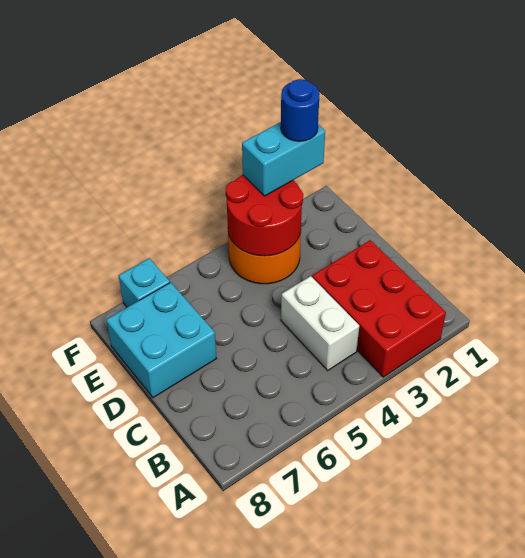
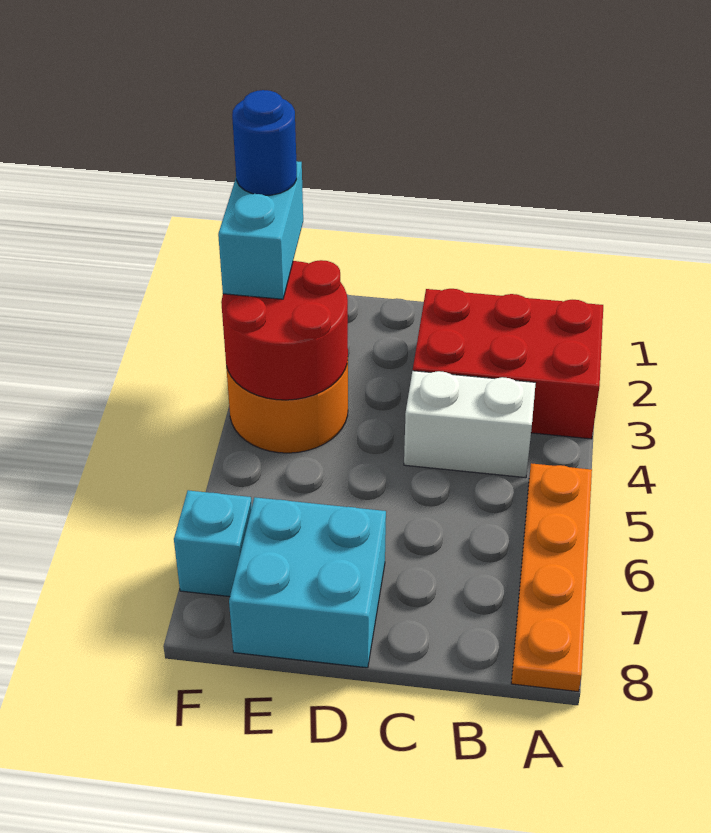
none -> orange 1x4 plate [511,463,592,692]

